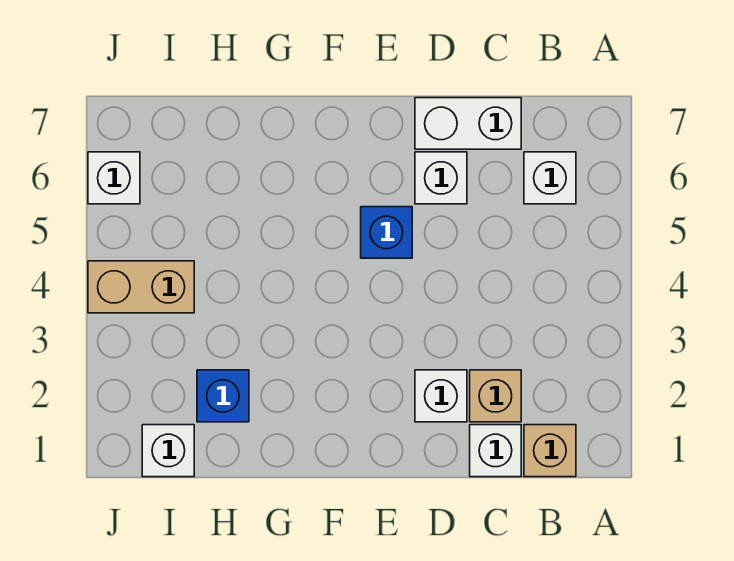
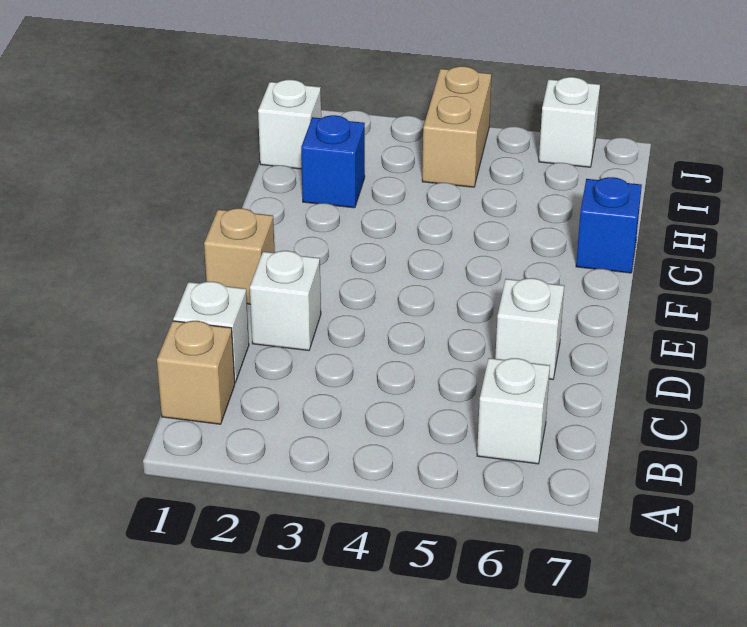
tan 1x1 brick [470,370,521,422] -> tan 1x1 brick moved to [204,208,275,304]
white 1x2 brick [415,98,521,149] -> none
blue 1x1 brick [361,207,412,258] -> blue 1x1 brick moved to [576,177,642,273]

